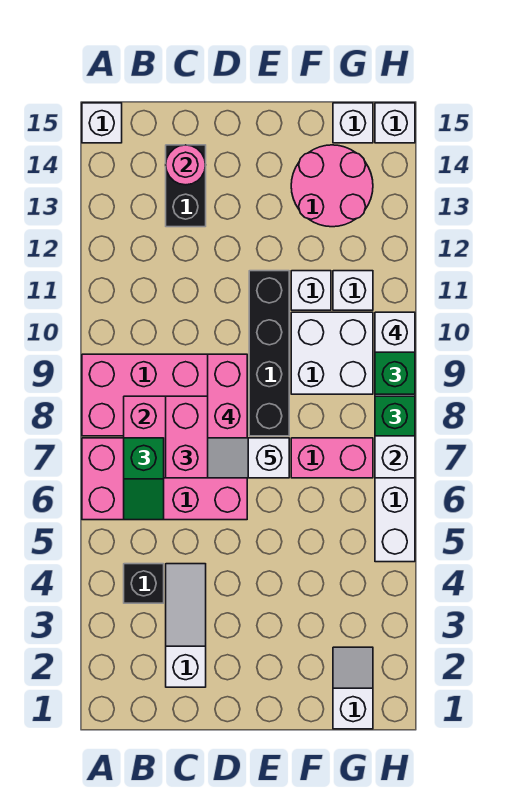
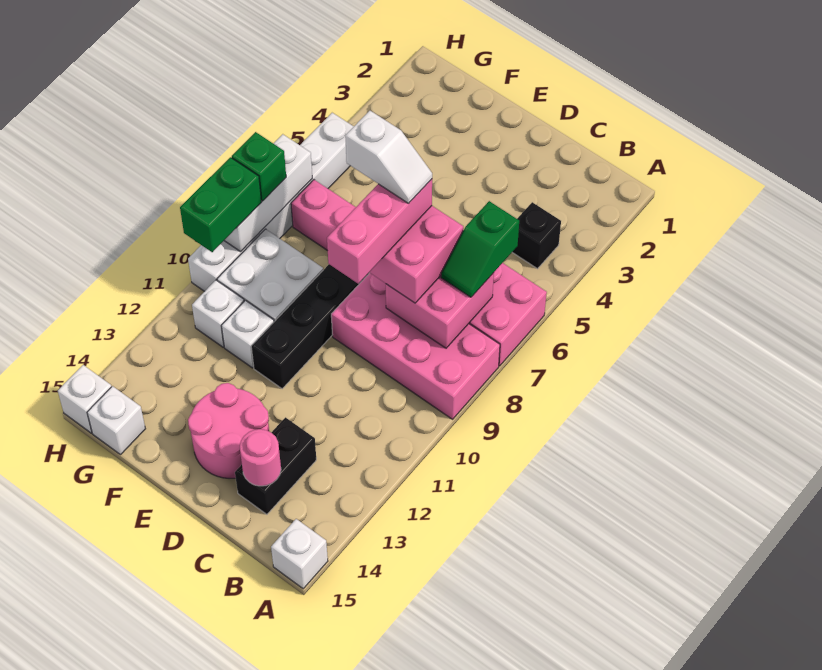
green 1x2 slope [124,438,164,520] -> green 1x2 slope turned to [441,201,519,297]
white 1x3 slope [166,564,206,687] -> none
pink 2x2 round brick [291,145,373,227] -> pink 2x2 round brick moved to [188,383,269,478]
white 1x2 slope [333,647,373,729] -> none
white 1x1 brick [375,312,415,352] -> none

